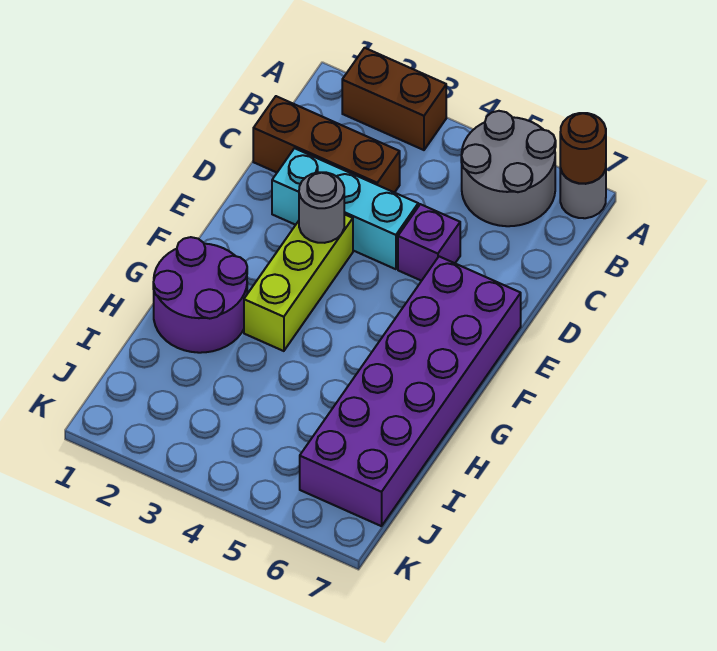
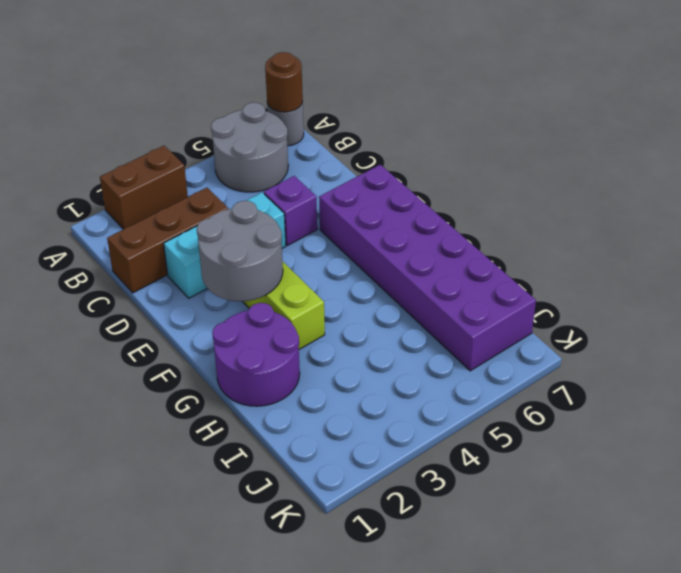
grey 1x1 round brick [299,172,344,243] -> grey 2x2 round brick [197,201,283,301]

